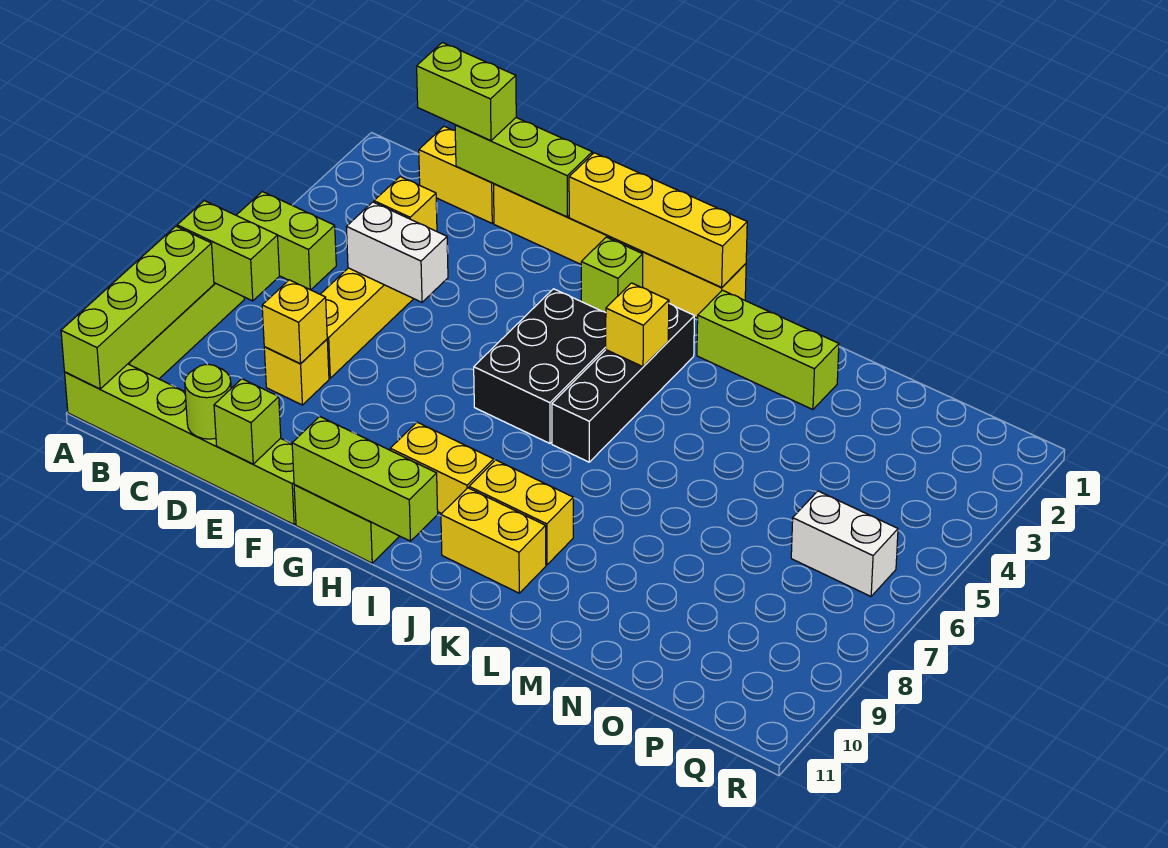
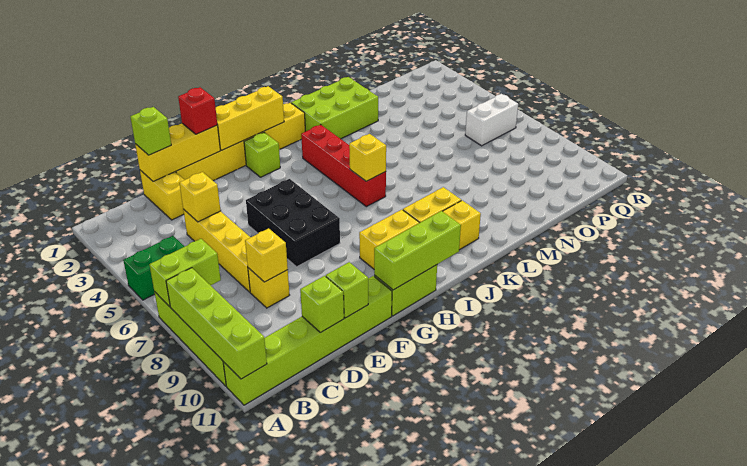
lime 1x2 brick [236,192,336,290] -> green 1x2 brick [123,236,185,300]
yellow 1x2 brick [419,126,494,223] -> yellow 1x2 brick turned to [140,170,184,220]
lime 1x2 brick [417,43,516,141] -> lime 1x1 brick [130,107,171,155]
lime 1x3 brick [455,118,592,217] -> yellow 1x3 brick [135,124,220,181]
white 1x2 brick [347,202,448,302] -> none
lime 1x1 round brick [185,365,231,439] -> lime 1x1 brick [300,276,344,333]
none -> red 1x1 brick [178,87,217,134]
yellow 1x4 brick [569,153,747,288] -> yellow 1x3 brick [216,86,284,150]
black 2x3 brick [474,289,606,443] -> black 2x3 brick moved to [246,179,340,267]
black 1x4 brick [552,304,695,462] -> red 1x4 brick [301,125,386,207]
yellow 1x1 brick [606,283,669,367] -> yellow 1x1 brick moved to [349,134,386,181]
lime 1x3 brick [697,290,839,410] -> lime 2x3 brick [291,77,378,139]

